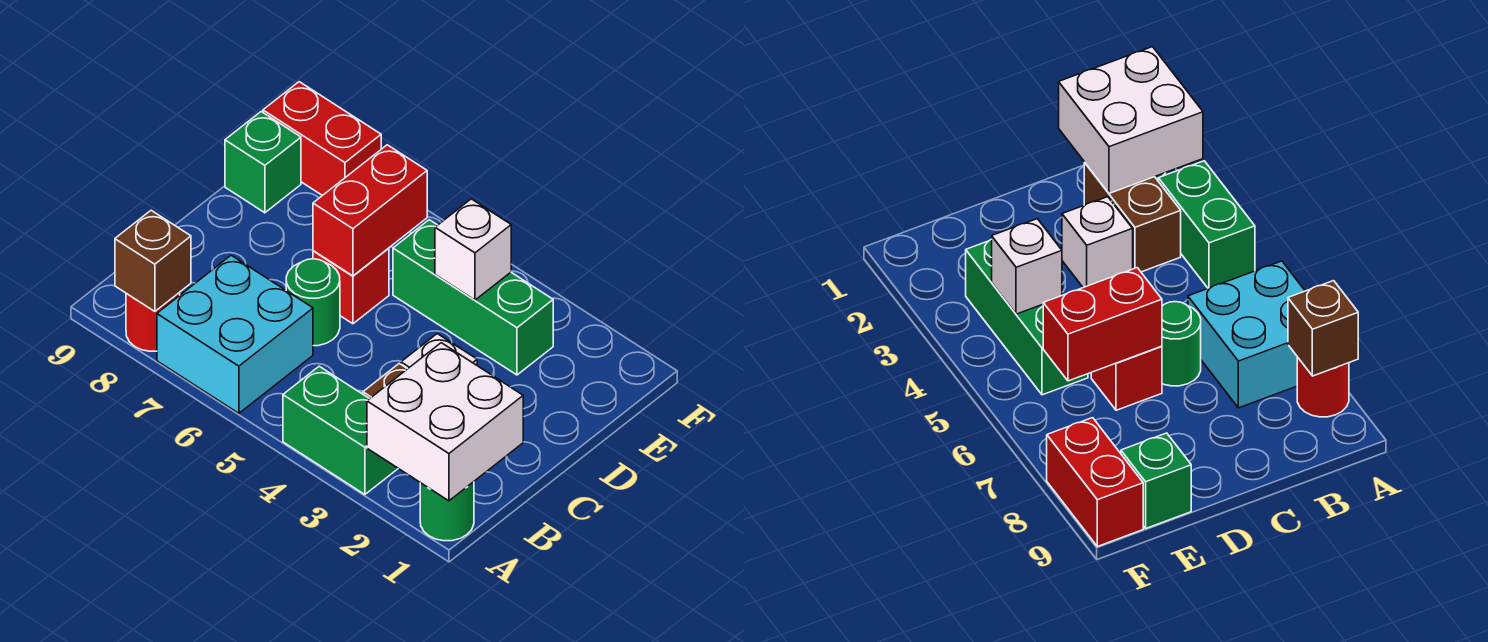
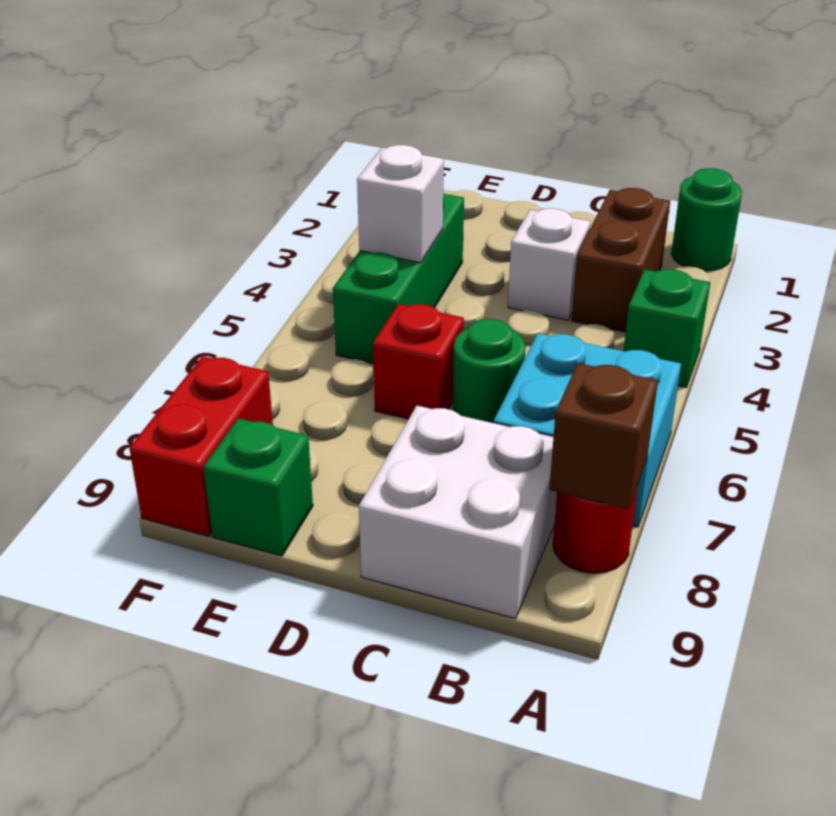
white 2x2 brick [367,343,523,501] -> white 2x2 brick moved to [359,406,557,619]
green 1x2 brick [283,366,398,494] -> green 1x1 brick [623,269,710,387]
red 1x2 brick [313,145,427,276] -> none

